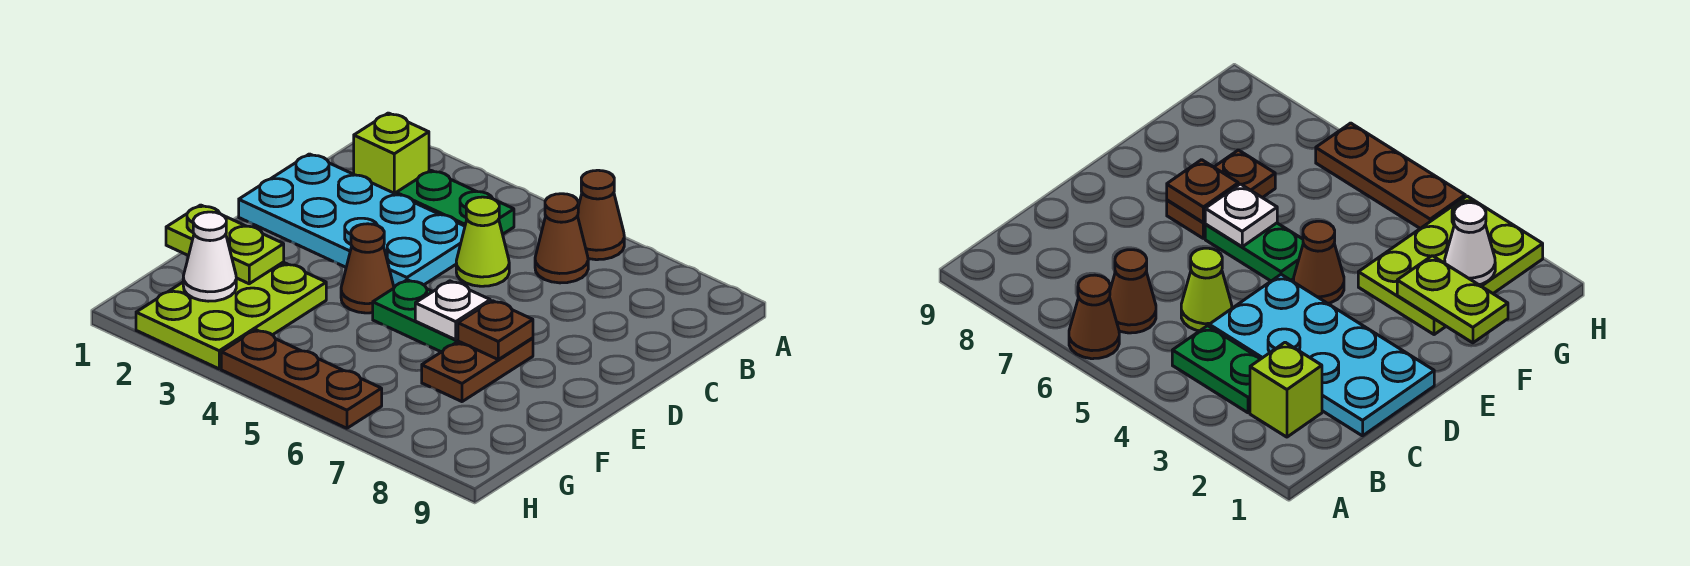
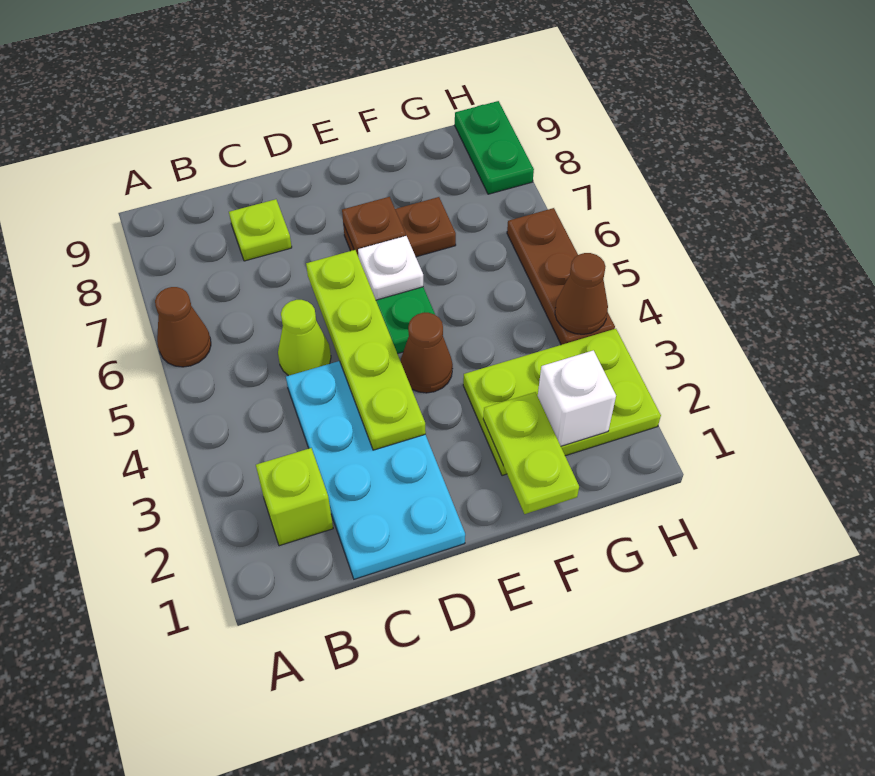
green 1x2 plate [396,170,514,234] -> green 1x2 plate moved to [455,101,534,194]
brown 1x1 cone [535,194,588,283] -> brown 1x1 cone moved to [555,253,608,334]
none -> lime 1x1 plate [229,199,292,261]
none -> lime 1x4 plate [306,250,426,450]
white 1x1 cone [183,212,236,301] -> white 1x1 brick [538,350,616,446]

